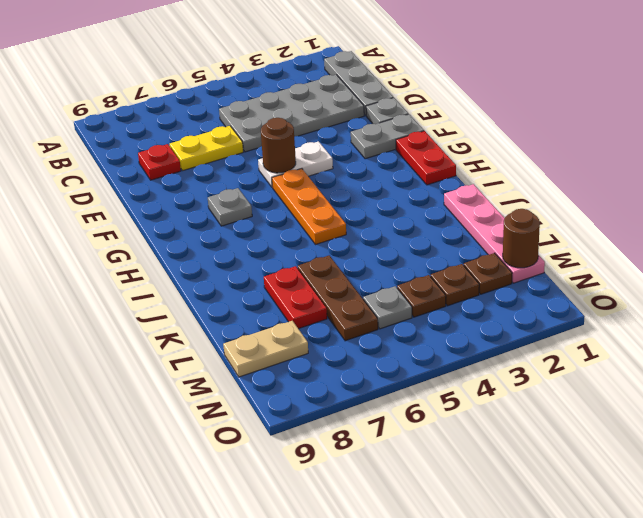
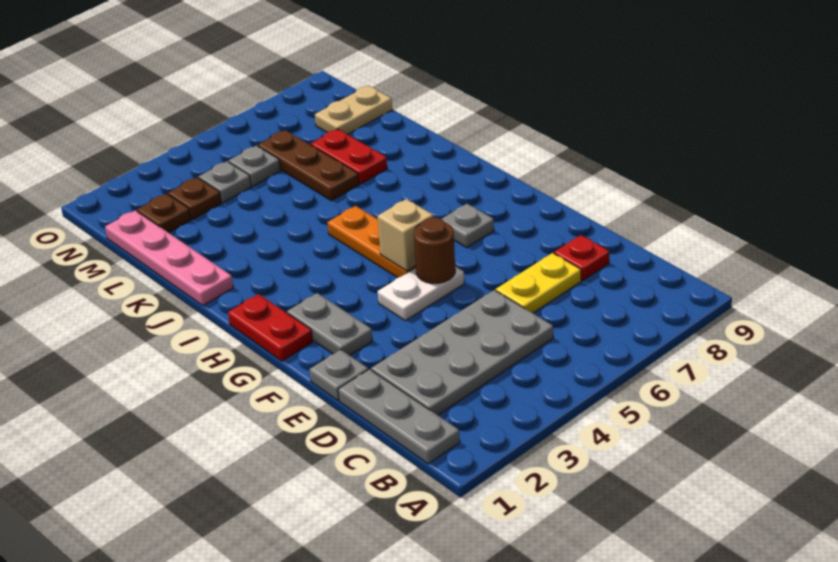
grey 1x2 plate [351,114,424,159] -> grey 1x2 plate turned to [287,293,372,355]
none -> tan 1x1 brick [378,199,433,271]
brown 1x1 round brick [503,209,540,268] -> none
brown 1x1 plate [397,275,446,317] -> grey 1x1 plate [199,161,251,203]

